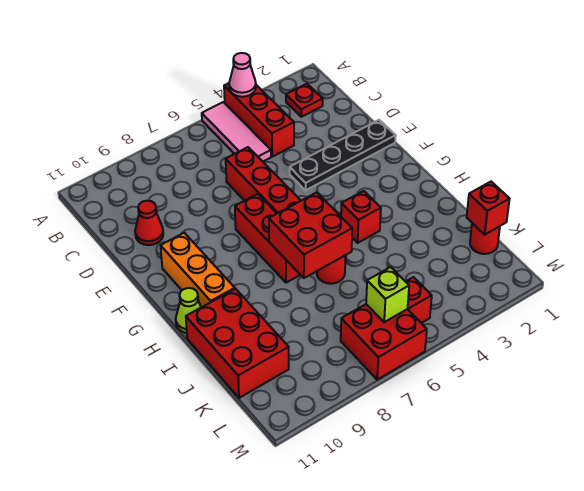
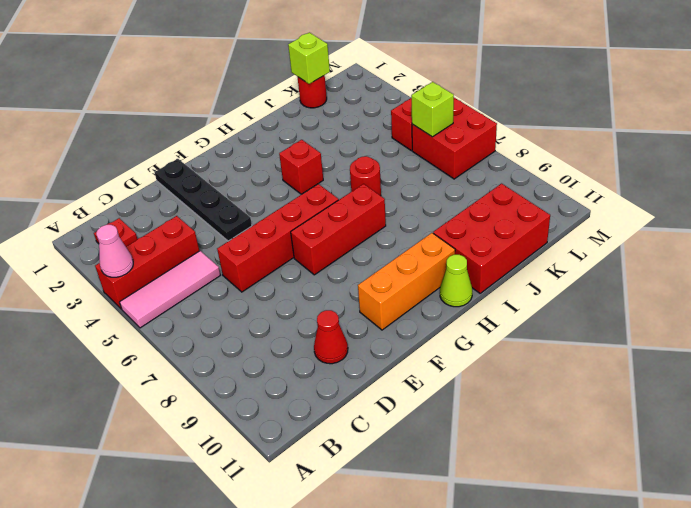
red 2x2 brick [269,193,352,278] -> none
red 1x1 brick [467,182,509,234] -> lime 1x1 brick [288,33,330,84]

